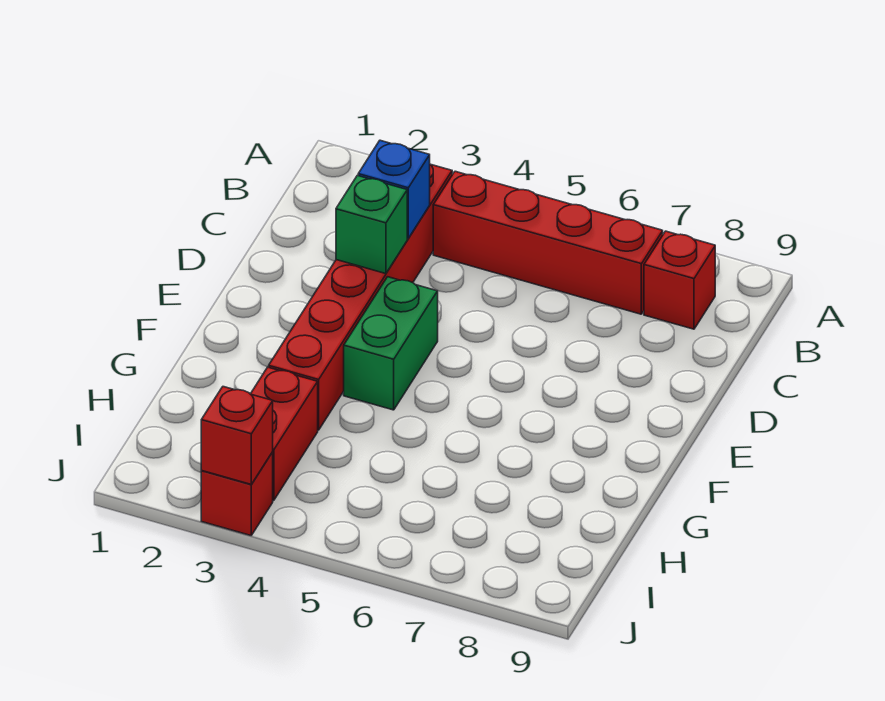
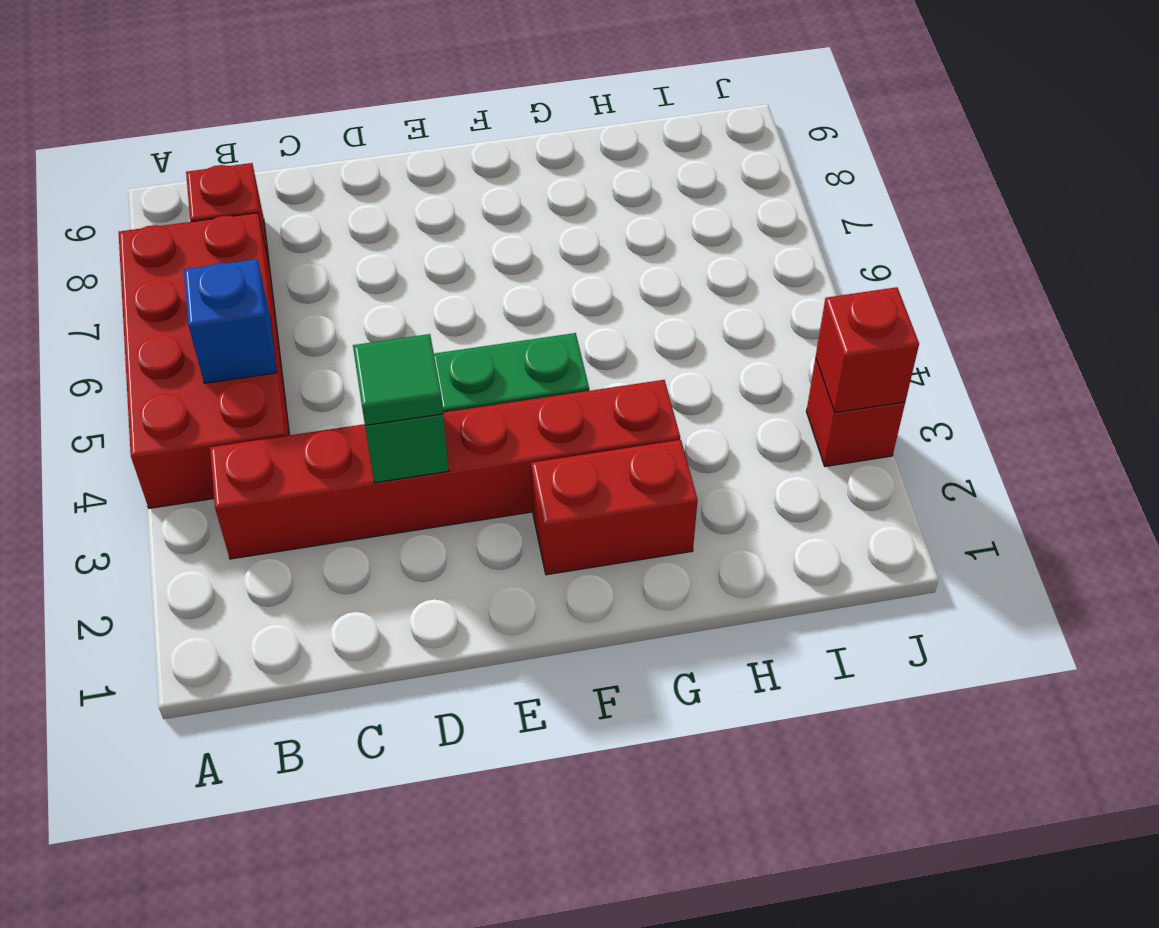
red 1x4 brick [433,171,663,314] -> red 2x4 brick [119,213,289,508]
blue 1x1 brick [358,140,430,238] -> blue 1x1 brick moved to [184,259,277,383]
none -> green 1x1 tile [353,334,443,425]
red 1x2 brick [251,367,318,501] -> red 1x2 brick moved to [531,440,698,575]

